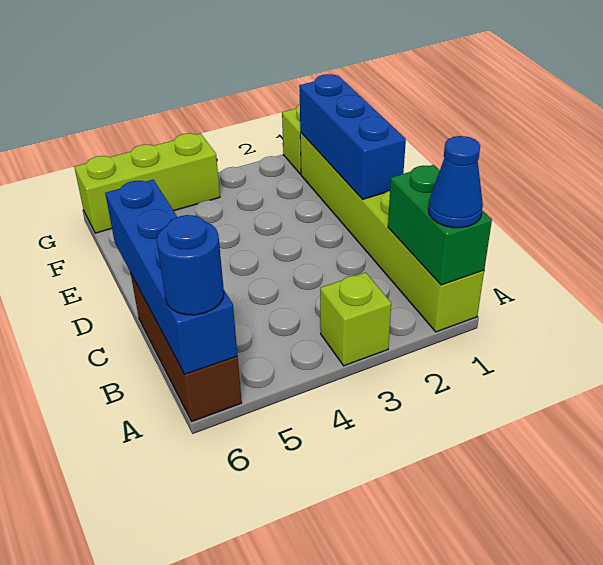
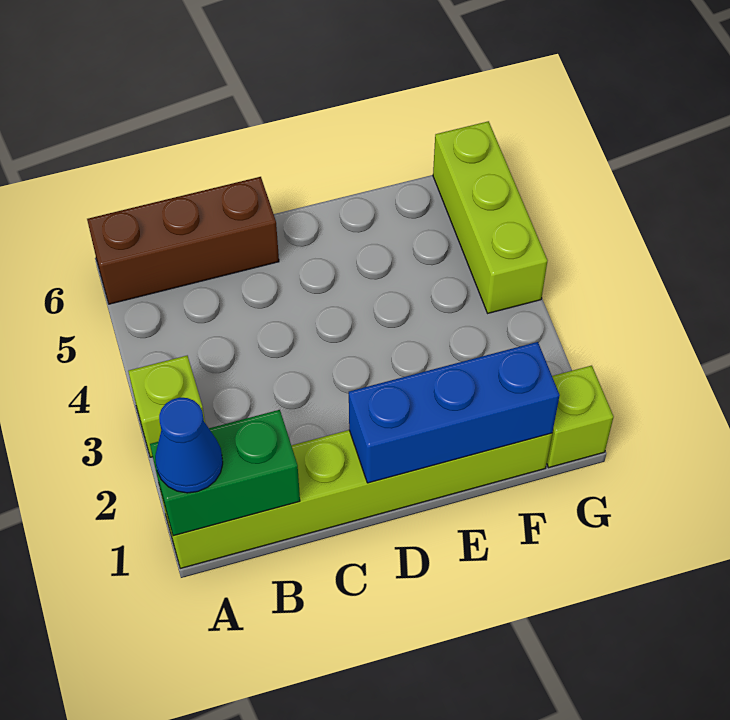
blue 1x4 brick [105,180,238,374] -> none
blue 1x1 round brick [157,215,224,315] -> none

